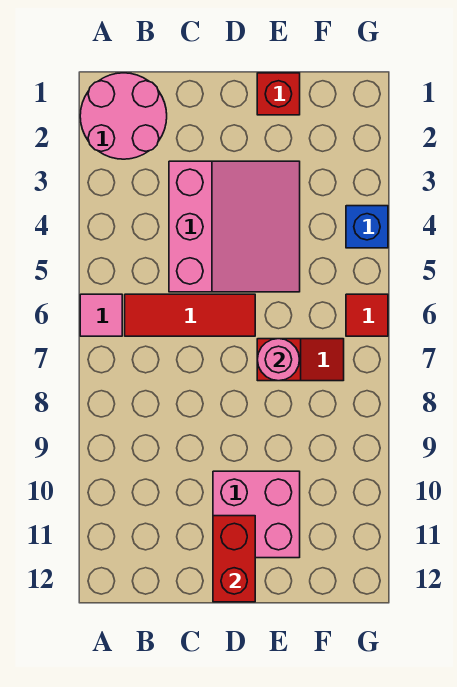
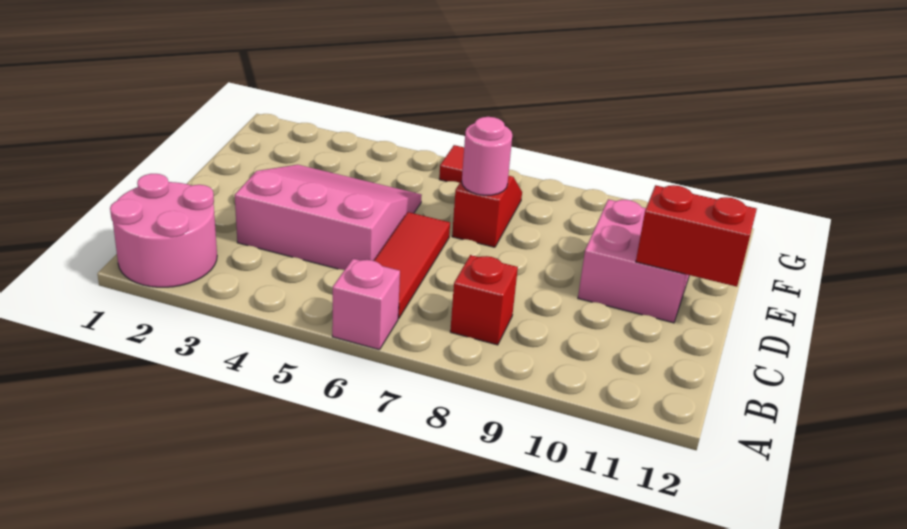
pink 1x1 tile [80,294,122,336] -> pink 1x1 brick [332,259,400,350]
red 1x1 brick [257,73,300,115] -> red 1x1 brick moved to [450,255,518,345]
blue 1x1 brick [346,206,388,248] -> none

